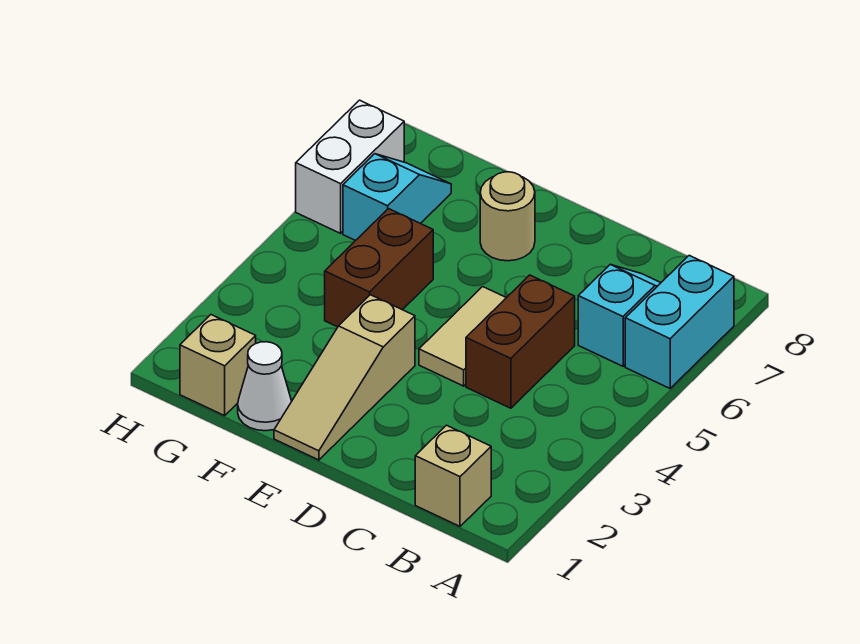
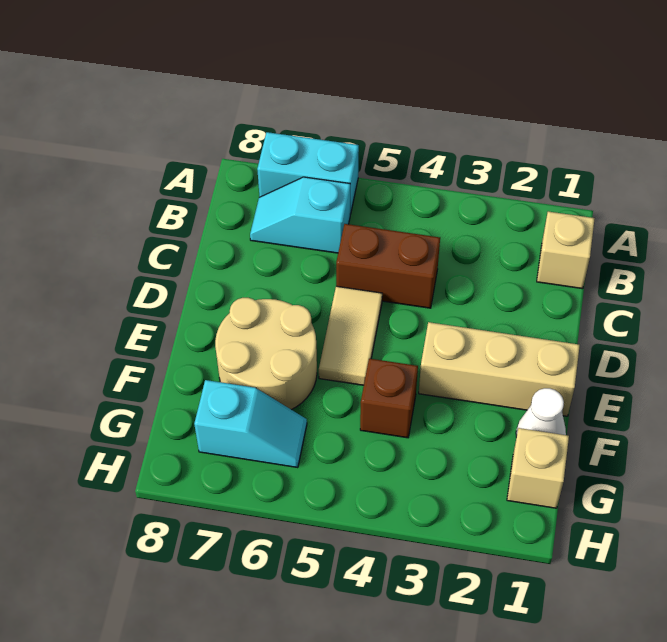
tan 1x2 tile [419,287,506,386] -> tan 1x2 tile turned to [319,286,382,385]
tan 1x3 slope [274,295,415,460] -> tan 1x3 brick [419,322,580,416]
tan 1x1 round brick [480,172,535,261] -> tan 2x2 round brick [215,298,317,410]
brown 1x2 brick [325,209,433,327] -> brown 1x1 brick [360,359,418,438]
cyan 1x2 slope [343,154,451,241] -> cyan 1x2 slope turned to [194,380,307,468]
white 1x2 brick [296,100,404,233] -> none

